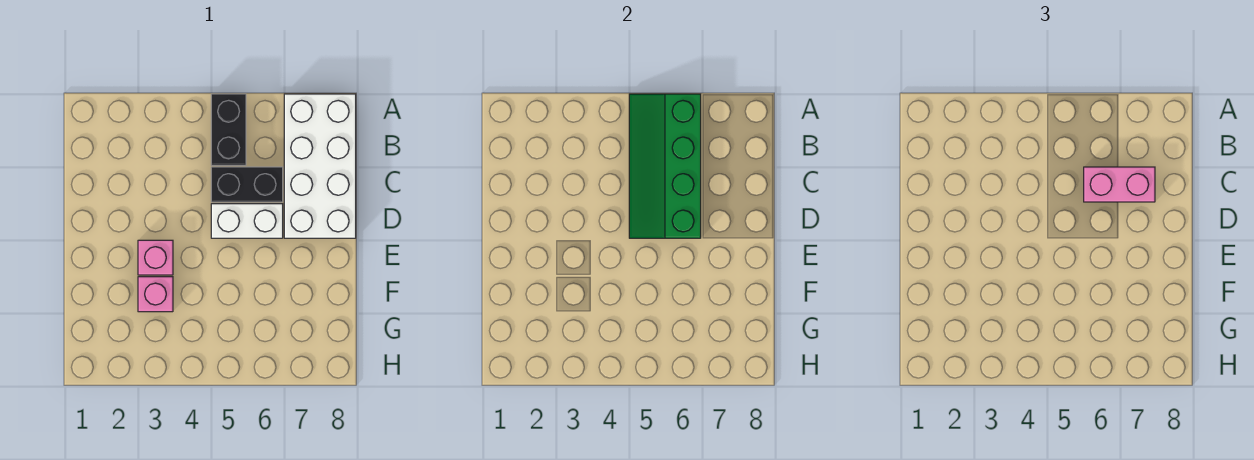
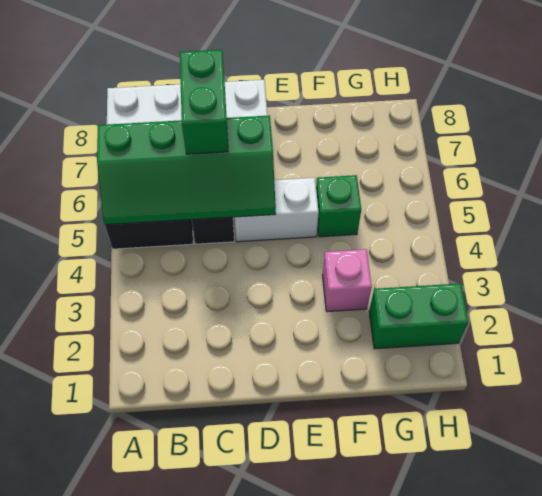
pink 1x2 brick [1084,167,1155,202] -> green 1x2 brick [180,50,228,154]
white 1x2 brick [211,204,283,238] -> white 1x2 brick turned to [235,178,319,242]
pink 1x1 brick [138,240,173,275] -> none
none -> green 1x1 brick [316,175,361,237]
none -> green 1x2 brick [369,283,468,349]

